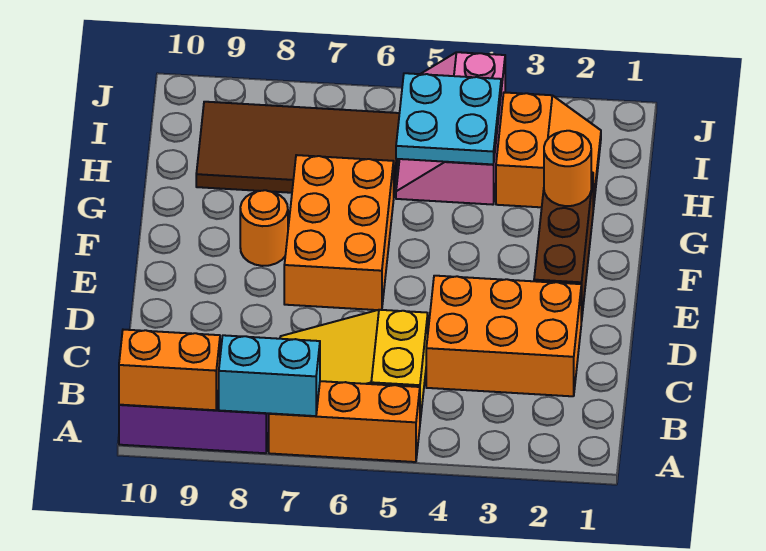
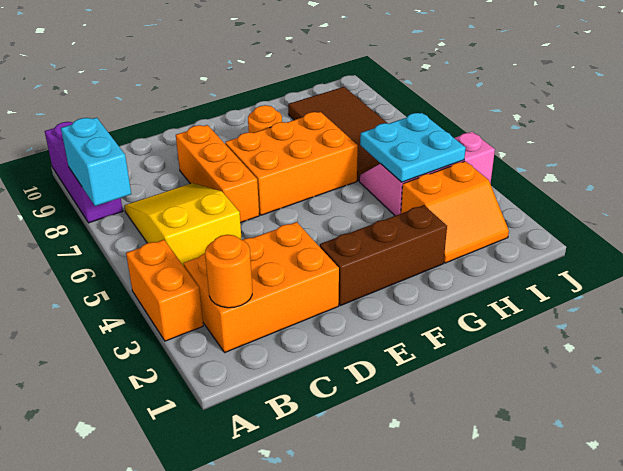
orange 1x3 brick [269,381,420,462] -> orange 1x3 brick moved to [176,125,259,223]
orange 1x2 brick [119,330,220,410] -> orange 1x2 brick moved to [126,240,203,341]
orange 2x3 brick [426,276,581,396] -> orange 2x3 brick turned to [184,222,339,352]
orange 1x1 round brick [544,131,591,206] -> orange 1x1 round brick moved to [205,235,252,308]

